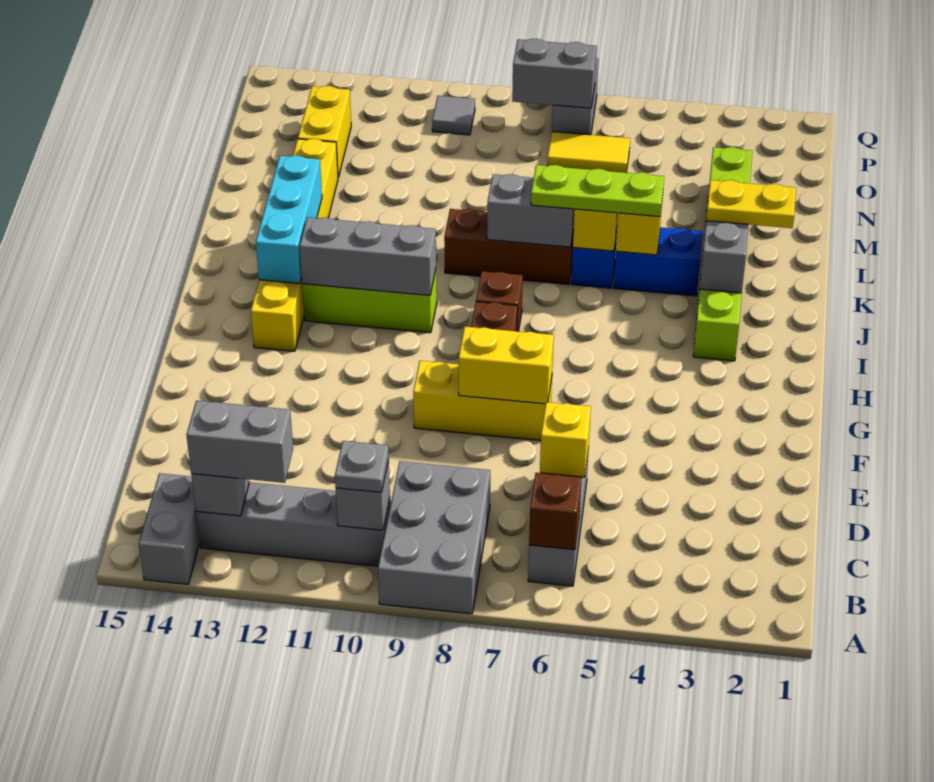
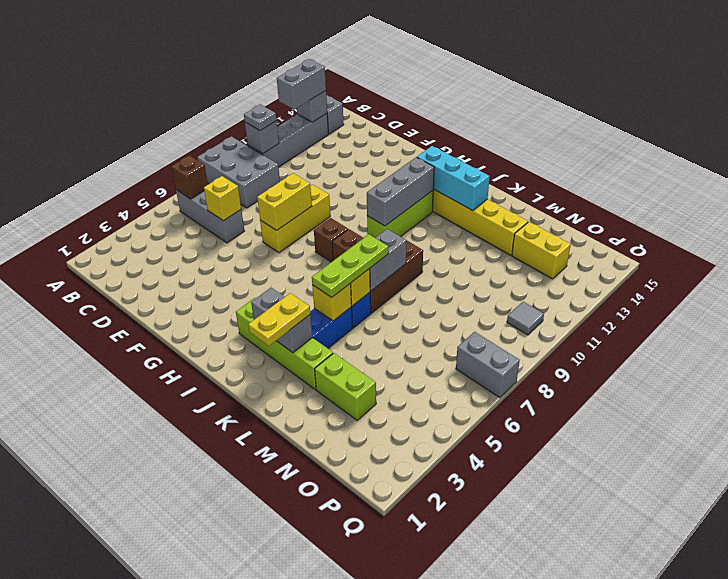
yellow 1x2 tile [547,132,630,173] -> none
grey 1x2 brick [512,39,597,108] -> none

